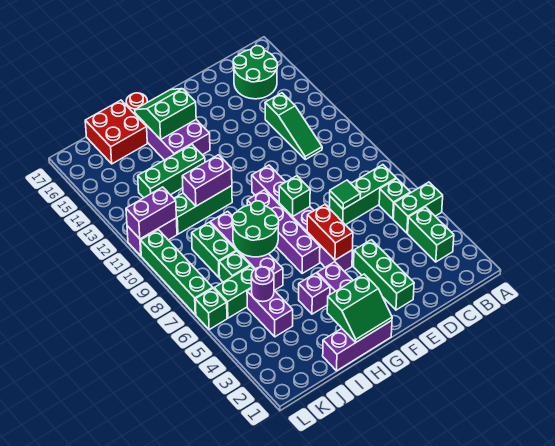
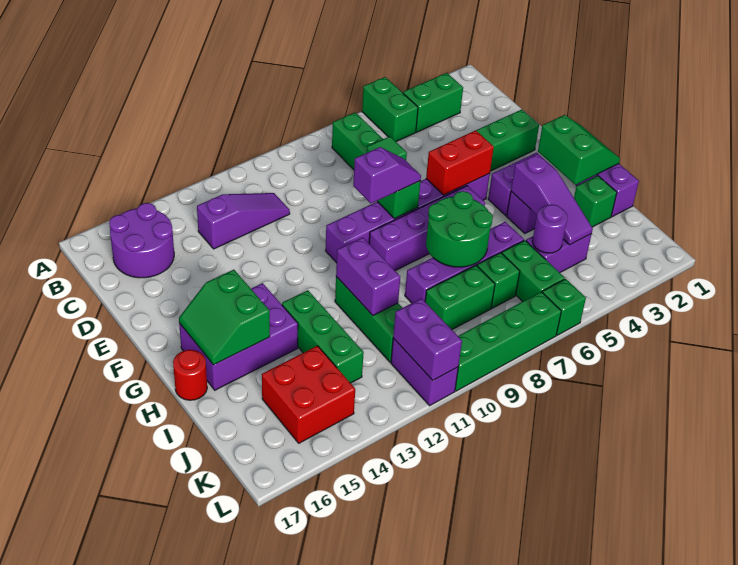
green 1x1 brick [379,179,411,219] -> green 1x1 brick moved to [574,176,617,227]
green 2x2 round brick [233,46,278,99] -> purple 2x2 round brick [109,203,174,278]
green 1x3 slope [265,93,322,160] -> purple 1x3 slope [197,193,290,249]
none -> purple 1x2 slope [353,147,421,203]
none -> purple 1x3 slope [511,154,593,245]
red 2x2 brick [85,100,147,164] -> red 2x2 brick moved to [262,346,355,443]

